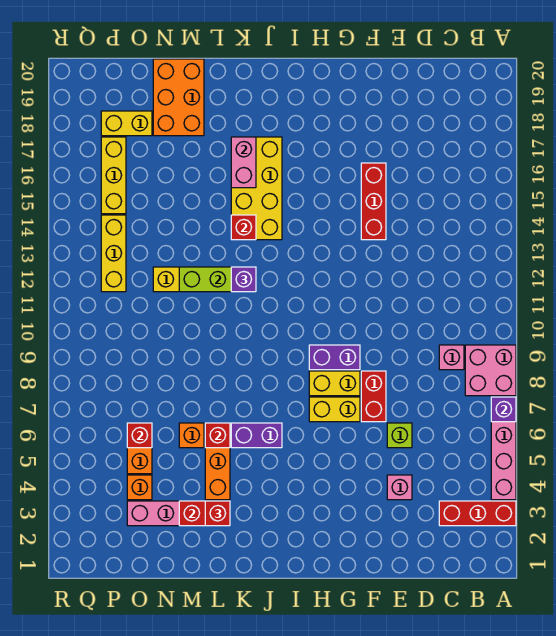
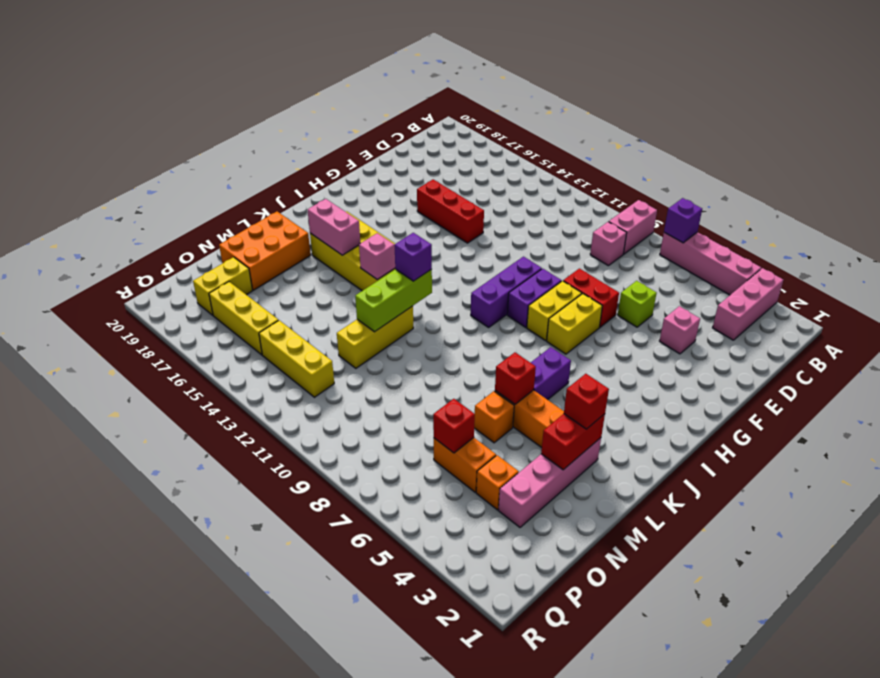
red 1x3 brick [439,501,516,526] -> pink 1x3 brick [713,268,783,340]
pink 2x2 brick [465,345,516,396] -> pink 1x2 brick [609,200,657,254]
none -> purple 1x3 brick [471,257,542,327]
red 1x1 brick [231,215,256,240] -> pink 1x1 brick [359,233,395,280]
orange 2x3 brick [153,59,204,136] -> orange 2x3 brick turned to [219,212,311,290]

